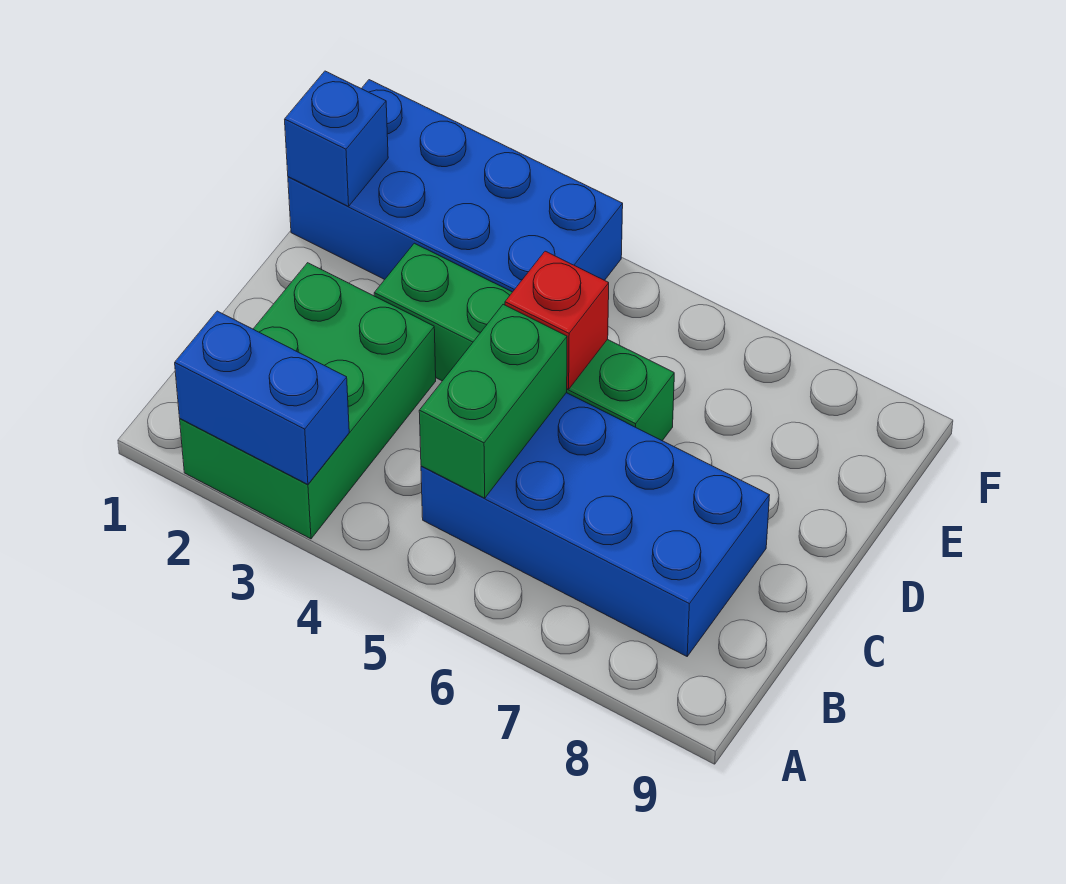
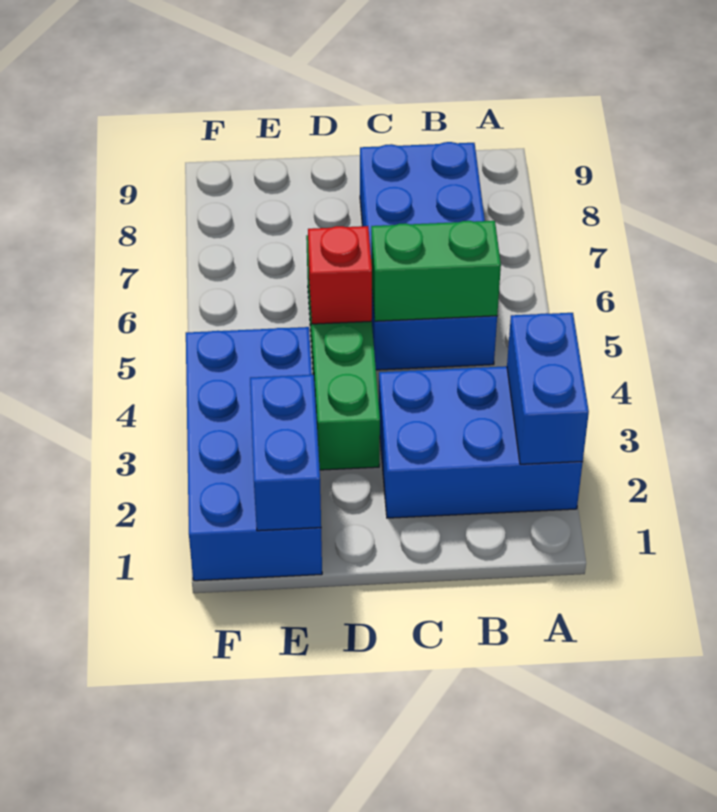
green 2x3 brick [180,263,436,539] -> blue 2x3 brick [379,366,583,518]
blue 1x1 brick [285,71,388,206] -> blue 1x2 brick [250,375,321,531]

